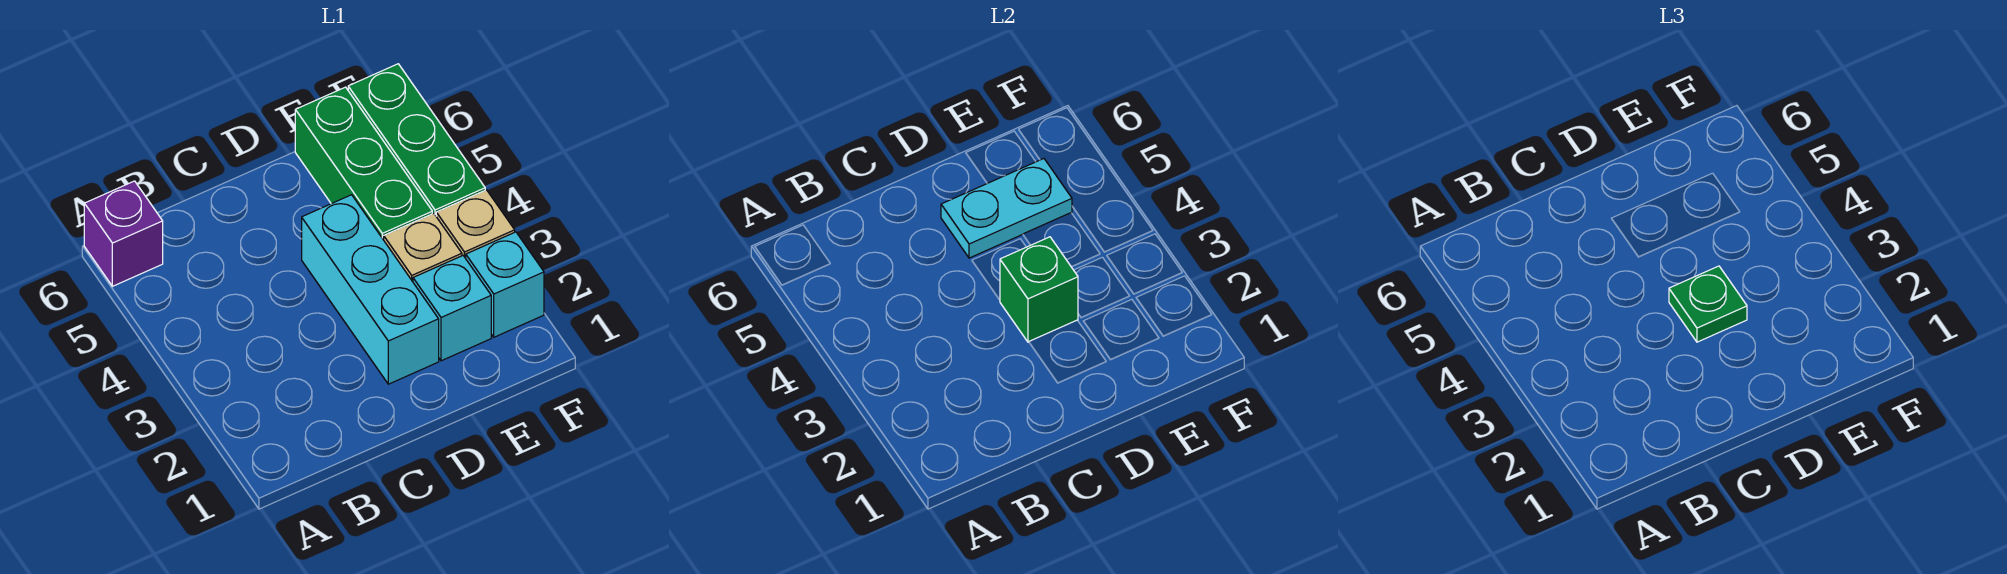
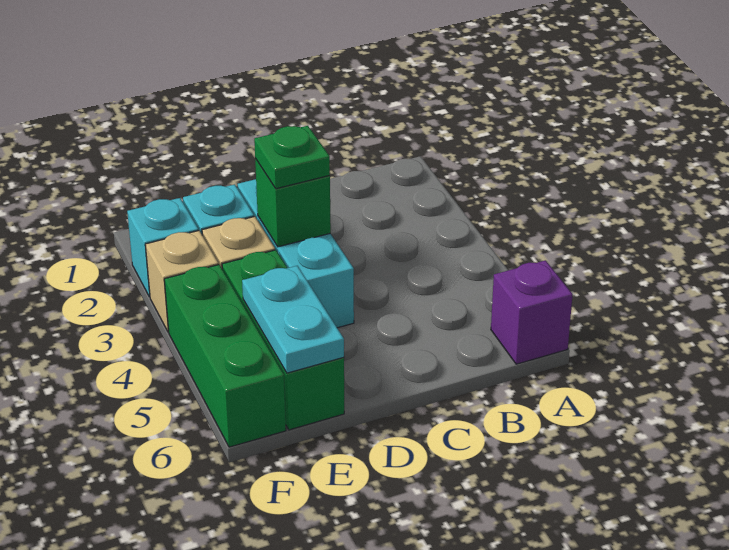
cyan 1x2 plate [941,159,1072,258] -> cyan 1x2 plate turned to [242,266,344,373]

